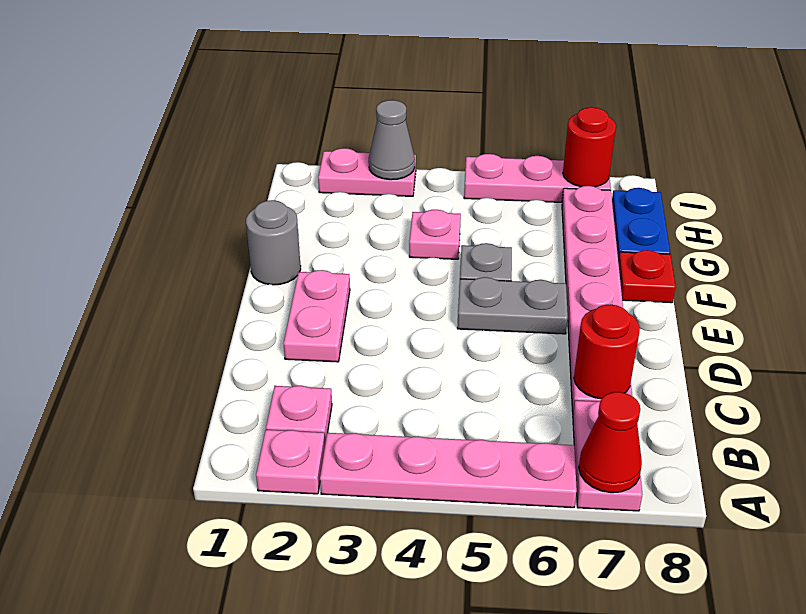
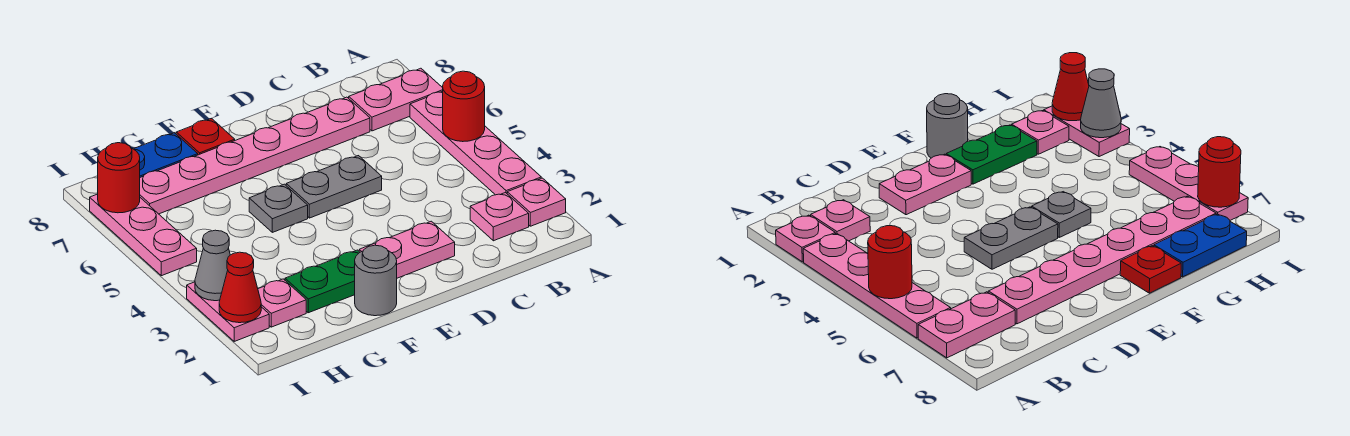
red 1x1 cone [579,392,642,493] -> red 1x1 cone moved to [219,252,261,323]
red 1x1 round brick [574,305,640,399] -> red 1x1 round brick moved to [443,71,485,142]
grey 1x2 plate [457,277,568,334] -> grey 1x2 plate turned to [286,156,382,218]
none -> green 1x2 plate [285,250,360,313]
pink 1x1 plate [409,210,461,259] -> pink 1x1 plate moved to [258,279,306,327]

